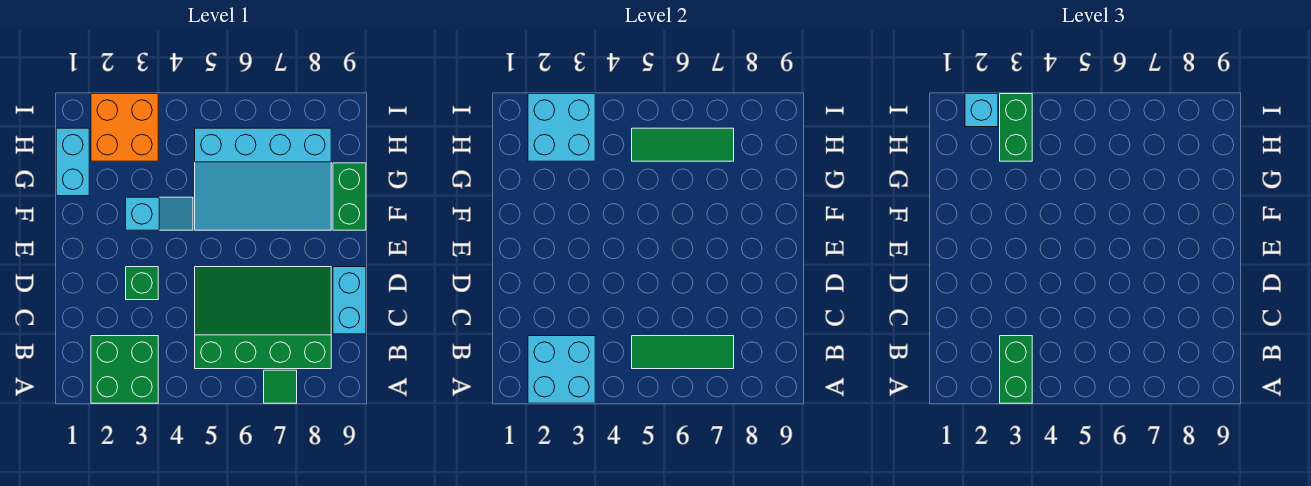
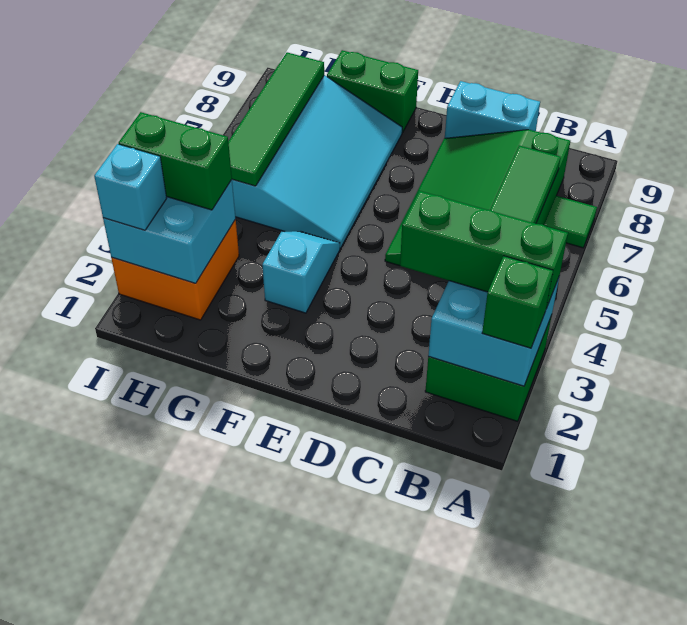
green 1x2 brick [1000,336,1032,403] -> green 1x3 brick [400,191,568,308]
green 1x1 brick [126,267,158,300] -> green 1x1 brick moved to [482,256,553,348]
cyan 1x2 brick [56,128,89,196] -> none
green 1x3 tile [632,128,734,161] -> green 1x4 tile [228,52,324,186]

